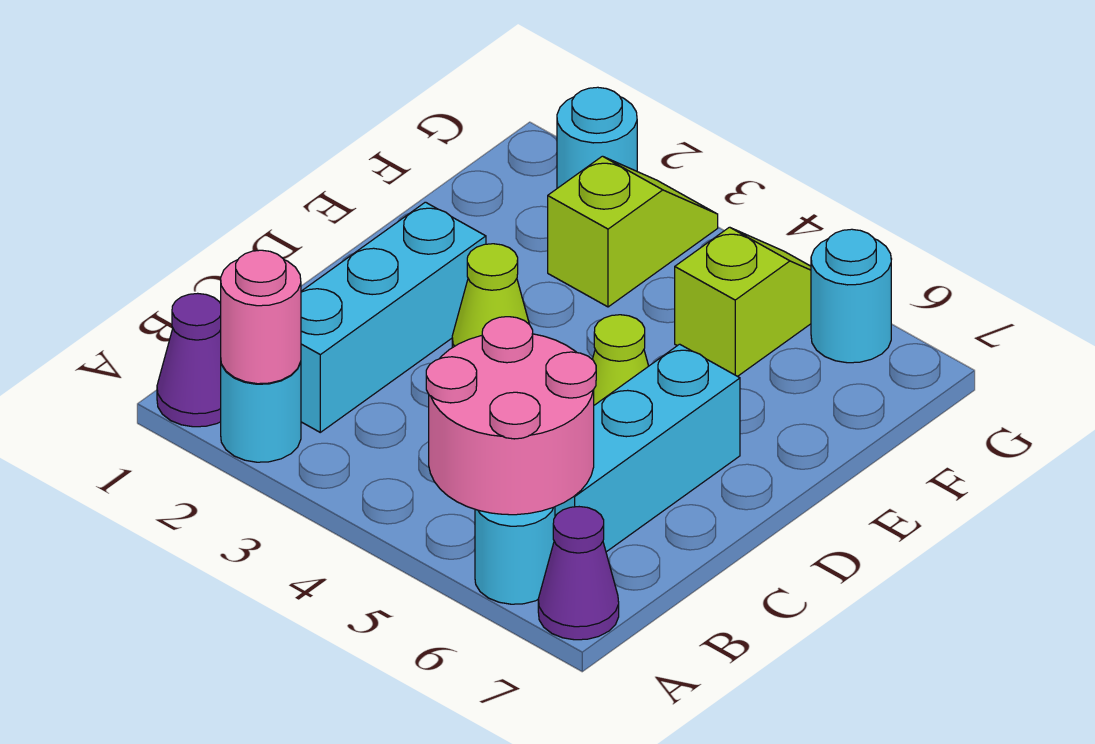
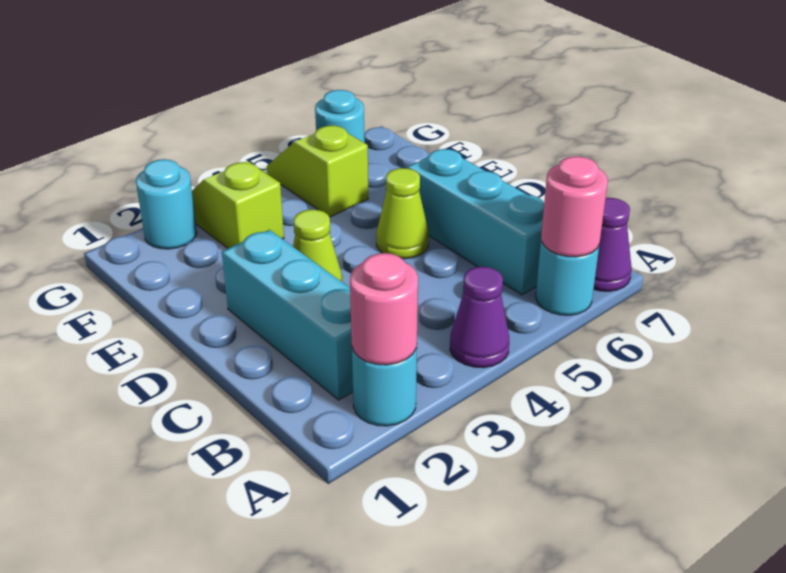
purple 1x1 cone [157,293,221,427] -> purple 1x1 cone moved to [450,267,509,368]
pink 2x2 round brick [426,317,596,515] -> pink 1x1 round brick [541,156,608,257]

